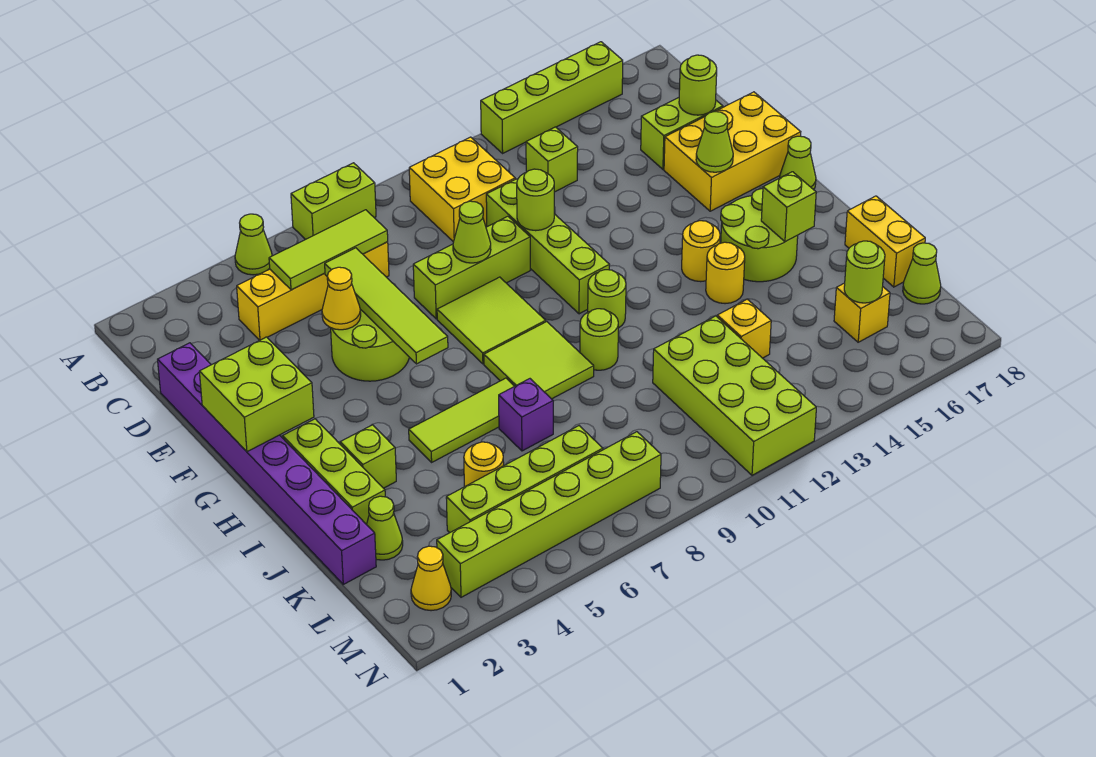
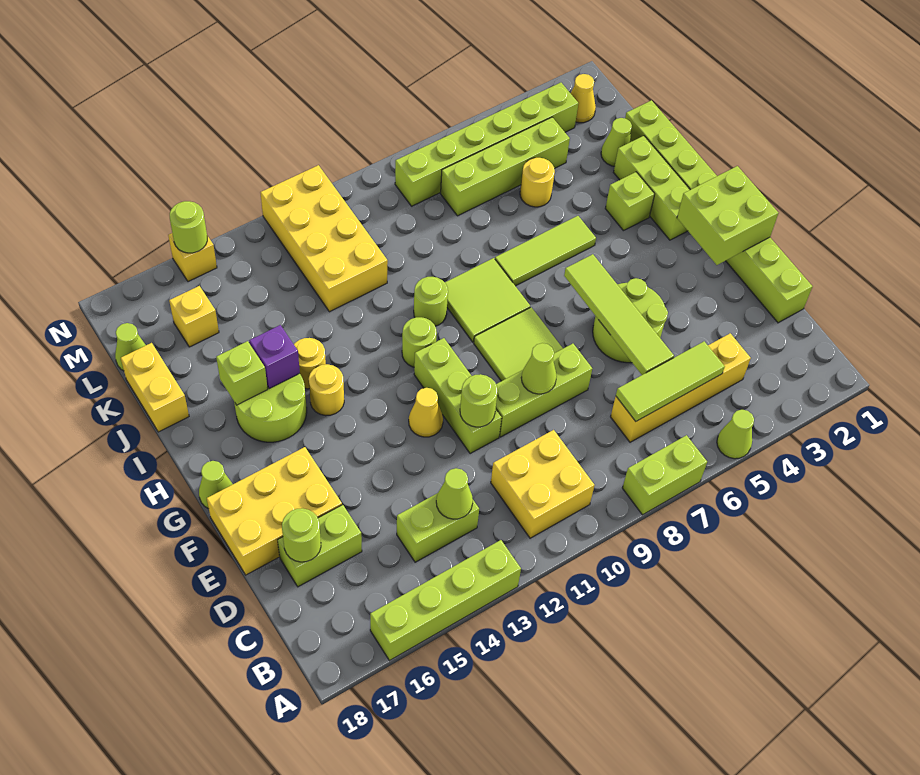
lime 1x1 brick [526,127,578,192] -> lime 1x2 brick [397,493,479,562]
purple 1x8 brick [158,343,376,584] -> lime 1x8 brick [625,100,812,323]
lime 1x4 brick [486,179,609,314] -> lime 1x3 brick [414,338,502,454]
yellow 1x1 cone [322,267,361,330] -> yellow 1x1 cone moved to [409,388,443,437]
lime 1x1 cone [696,112,733,172] -> lime 1x1 cone moved to [436,468,473,519]
purple 1x1 brick [499,379,553,451] -> purple 1x1 brick moved to [249,325,300,388]
lime 2x4 brick [653,316,816,475] -> yellow 2x4 brick [260,165,388,312]
yellow 1x1 brick [717,299,771,358] -> yellow 1x1 brick moved to [168,233,217,282]
lime 1x1 round brick [844,241,885,303] -> lime 1x1 round brick moved to [170,201,207,253]

